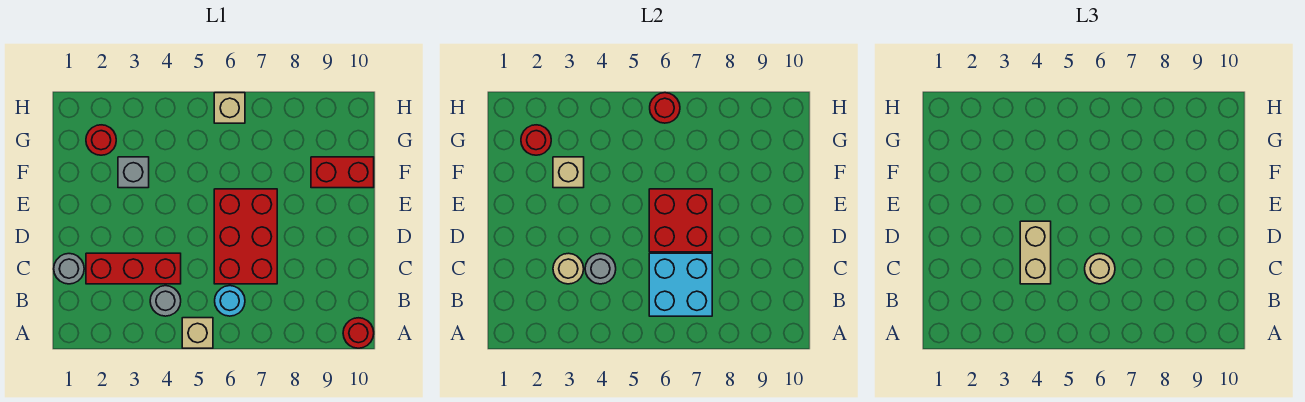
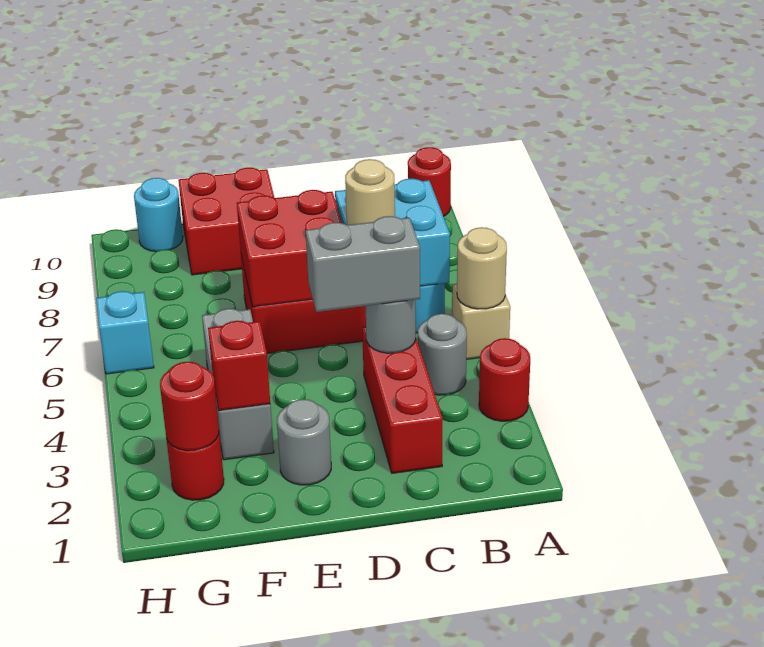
grey 1x1 round brick [54,254,84,284] -> grey 1x1 round brick moved to [277,399,331,485]
tan 1x1 round brick [553,253,584,284] -> tan 1x1 round brick moved to [457,227,507,309]
tan 1x2 brick [1020,221,1051,284] -> grey 1x2 brick [306,216,420,312]
grey 1x1 brick [118,157,149,188] -> grey 1x3 brick [202,309,274,460]
tan 1x1 brick [553,157,584,188] -> red 1x1 brick [208,321,270,411]
red 1x2 brick [311,157,374,188] -> red 2x2 brick [179,168,274,275]
none -> cyan 1x1 round brick [134,178,183,252]
tan 1x1 brick [214,93,245,123] -> cyan 1x1 brick [96,291,154,374]
red 1x1 round brick [650,93,680,123] -> red 1x1 round brick moved to [479,338,530,421]

